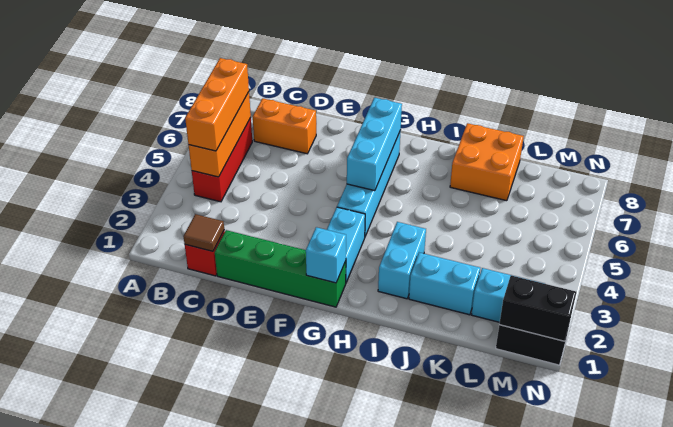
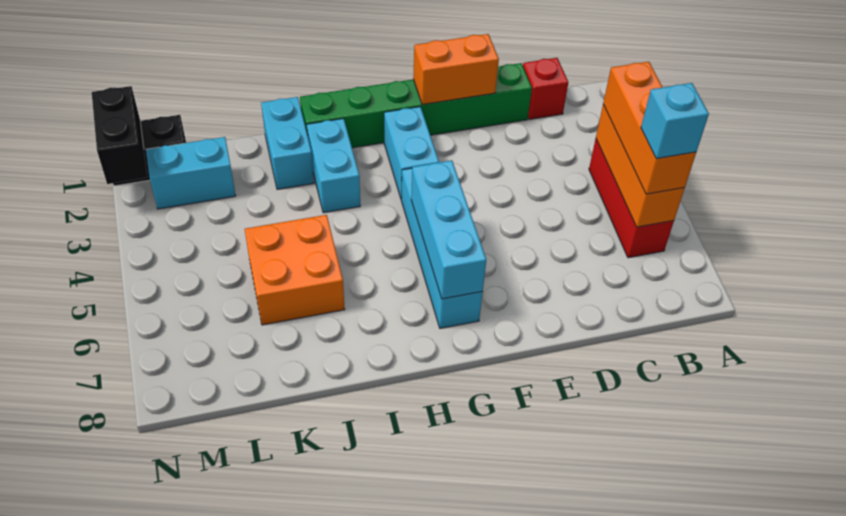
brown 1x1 tile [183,214,224,251] -> none
orange 1x2 brick [253,98,316,154] -> orange 1x2 brick moved to [413,34,499,105]
green 1x4 brick [215,230,346,307] -> green 1x6 brick [300,63,532,148]
cyan 1x1 brick [306,227,346,283] -> cyan 1x1 brick moved to [641,83,709,159]
cyan 1x2 brick [409,253,480,315] -> cyan 1x2 brick turned to [261,97,314,189]
orange 2x2 brick [450,123,524,201] -> orange 2x2 brick moved to [245,215,345,325]
black 1x2 brick [499,275,576,341] -> black 1x2 brick turned to [92,86,147,184]

